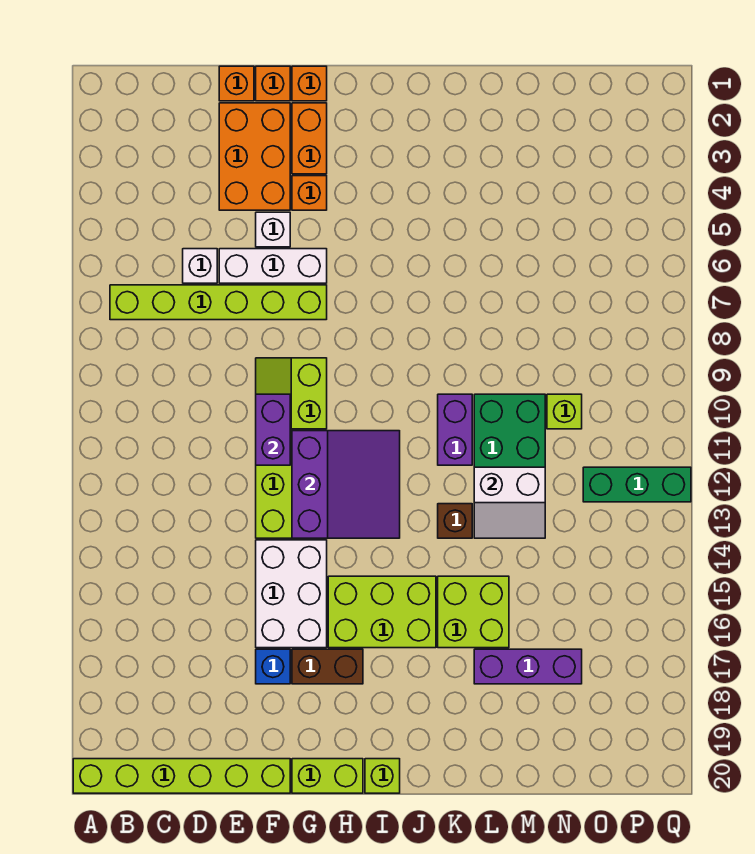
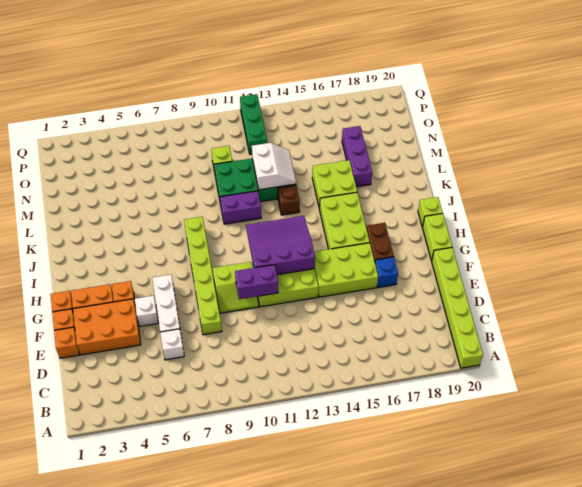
lime 1x6 brick [110,285,327,320] -> lime 1x6 brick moved to [184,217,222,335]
white 2x3 brick [256,540,327,648] -> lime 2x3 brick [314,243,378,297]

